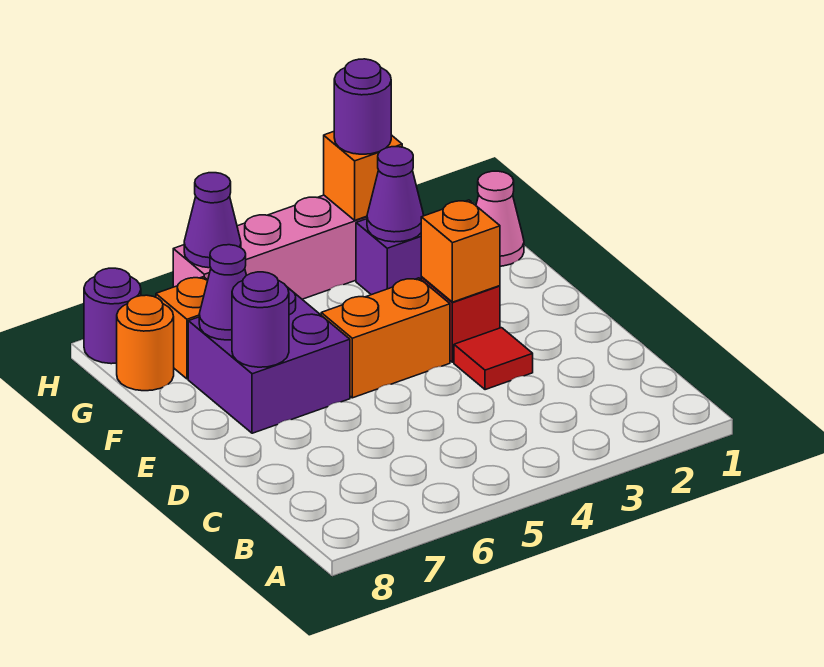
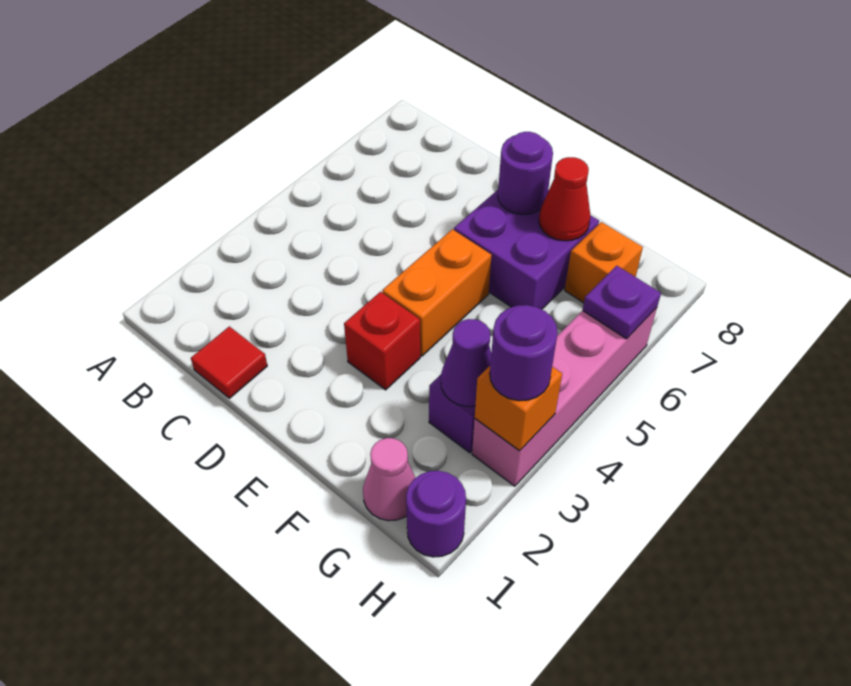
red 1x1 tile [454,328,533,390] -> red 1x1 tile moved to [191,326,267,398]
orange 1x1 brick [421,200,500,302] -> none
purple 1x1 cone [199,245,246,340] -> red 1x1 cone [539,157,591,241]
orange 1x1 round brick [117,295,174,391] -> none
purple 1x1 cone [184,173,241,268] -> purple 1x1 plate [583,266,661,339]
purple 1x1 round brick [84,268,141,364] -> purple 1x1 round brick moved to [406,471,466,557]

